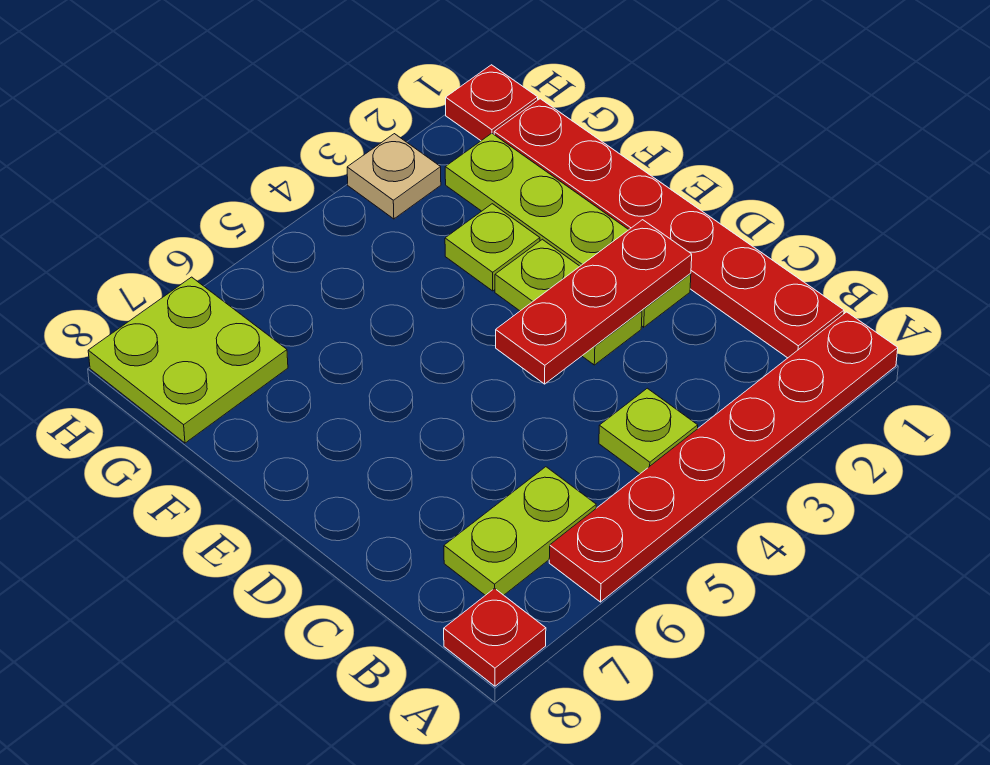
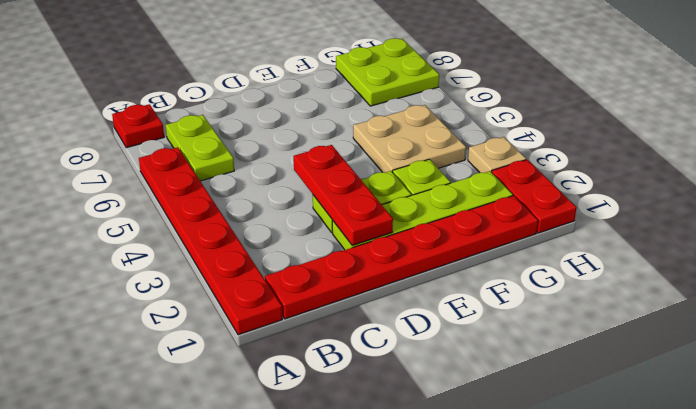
lime 1x1 plate [599,388,698,474] -> none
none -> tan 2x2 plate [353,105,466,173]
red 1x1 plate [446,65,538,141] -> red 1x2 plate [492,160,577,233]

